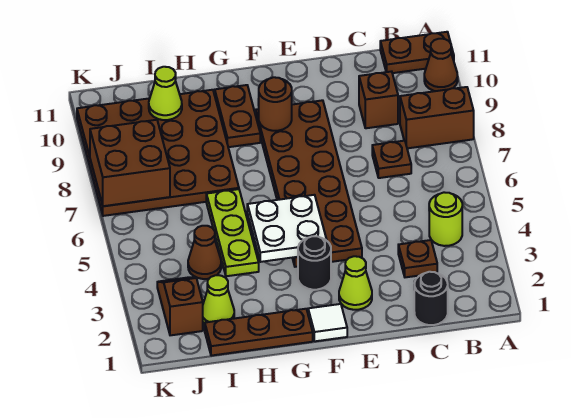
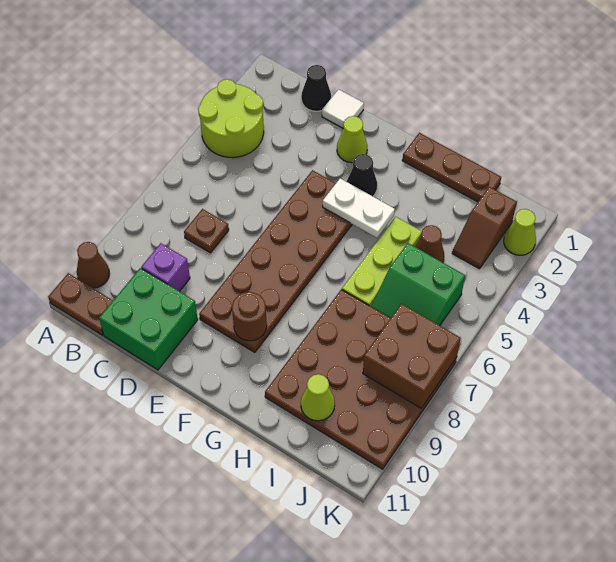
brown 1x2 brick [400,87,474,148] -> none
lime 1x1 round brick [429,192,462,246] -> lime 2x2 round brick [198,79,264,158]
black 1x1 round brick [414,272,448,325] -> black 1x1 cone [301,65,331,111]
brown 1x1 plate [398,240,437,277] -> none
brown 1x1 brick [359,71,398,128] -> purple 1x1 brick [141,243,190,291]
none -> green 2x2 brick [99,268,198,370]
white 1x1 tile [308,304,347,341] -> white 1x1 tile moved to [322,89,364,128]
black 1x1 round brick [298,236,331,290] -> black 1x1 cone [347,154,377,196]
white 2x2 plate [247,195,327,262] -> white 1x2 plate [323,178,395,238]
brown 1x2 plate [215,85,260,147] -> none
lime 1x1 cone [203,275,234,324] -> lime 1x1 cone moved to [504,209,536,255]
none -> green 2x2 slope [371,243,465,325]

